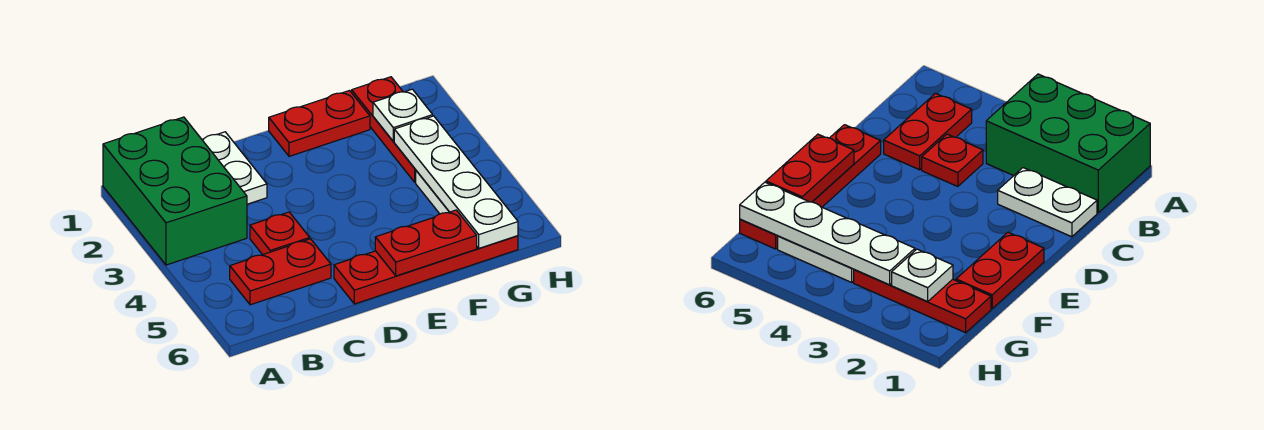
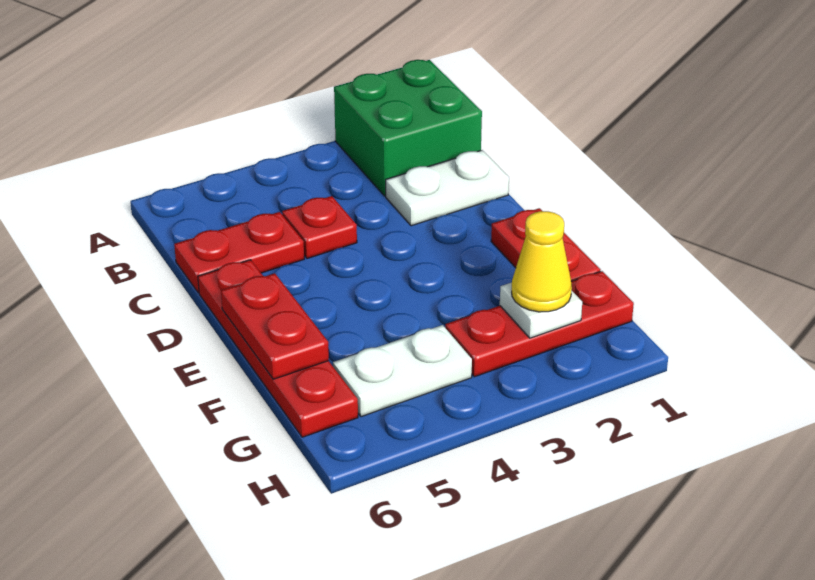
green 2x3 brick [103,117,247,265] -> green 2x2 brick [334,60,482,196]
red 1x2 plate [230,239,331,305] -> red 1x2 plate turned to [174,212,304,293]
none -> yellow 1x1 cone [512,211,572,312]
white 1x4 plate [394,116,518,248] -> none

